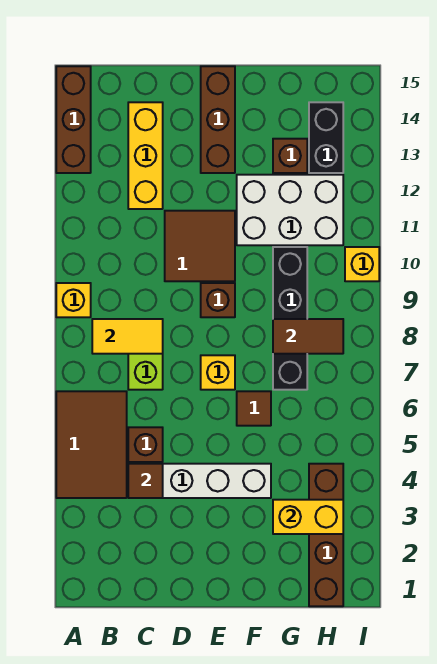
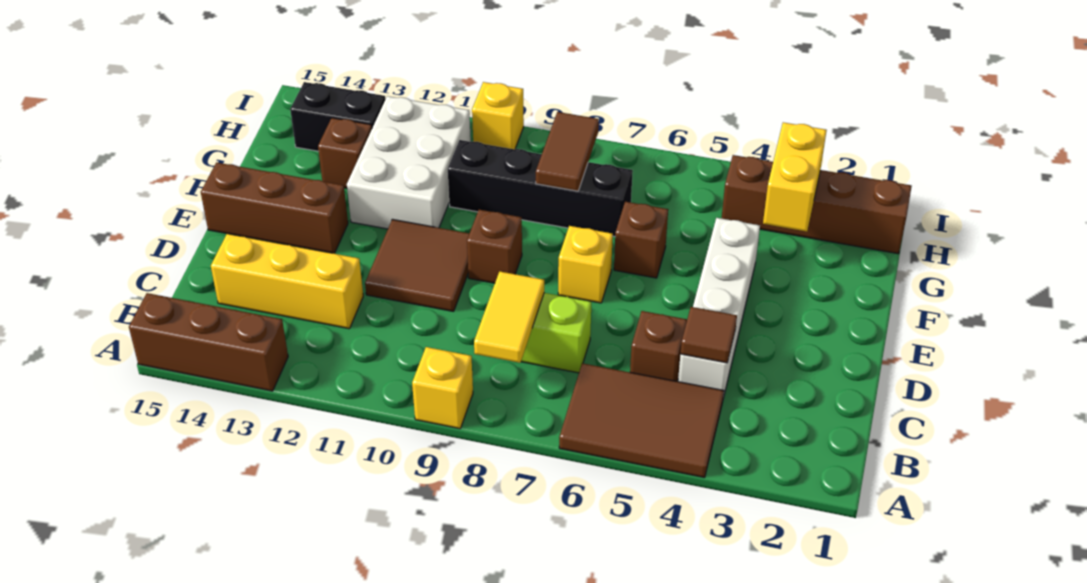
brown 1x1 tile [237,391,271,426] -> brown 1x1 brick [614,202,668,278]

